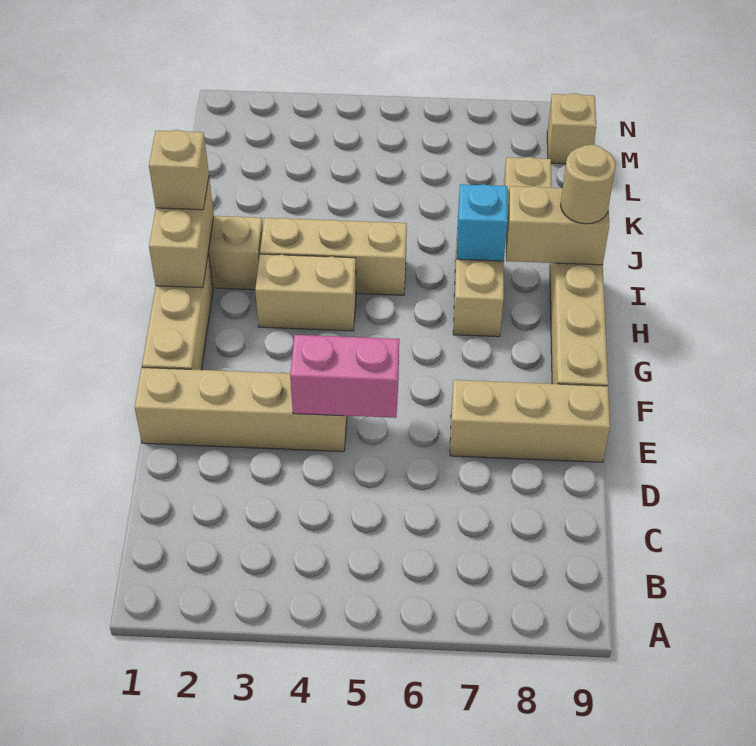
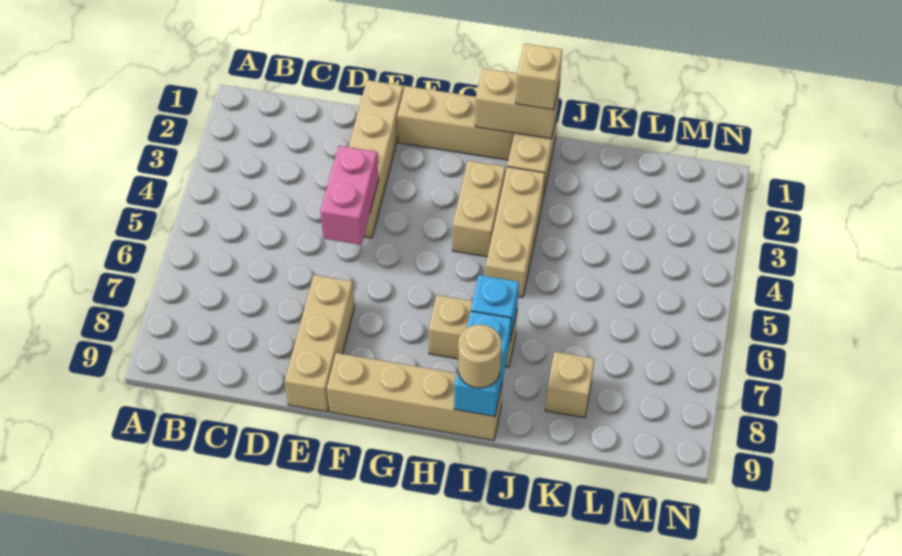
tan 1x2 brick [506,186,609,265] -> cyan 1x2 brick [454,311,511,416]
tan 1x1 brick [547,93,596,164] -> none

